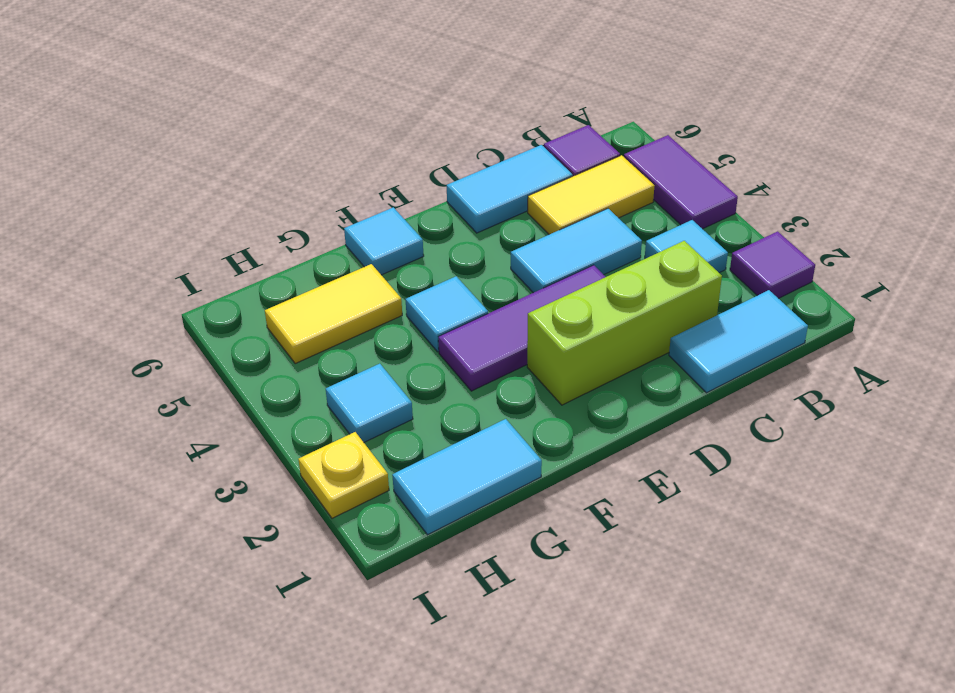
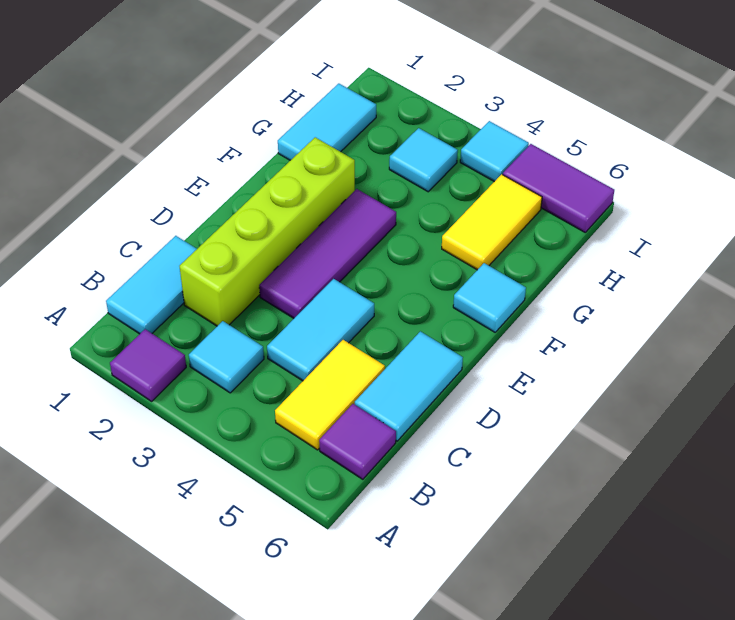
purple 1x2 tile [624,135,738,229] -> purple 1x2 tile moved to [503,144,614,232]
lime 1x3 brick [527,241,722,405] -> lime 1x4 brick [180,137,355,326]
cyan 1x1 tile [406,276,488,352] -> cyan 1x1 tile moved to [460,121,529,182]
yellow 1x1 plate [298,432,389,518] -> none

